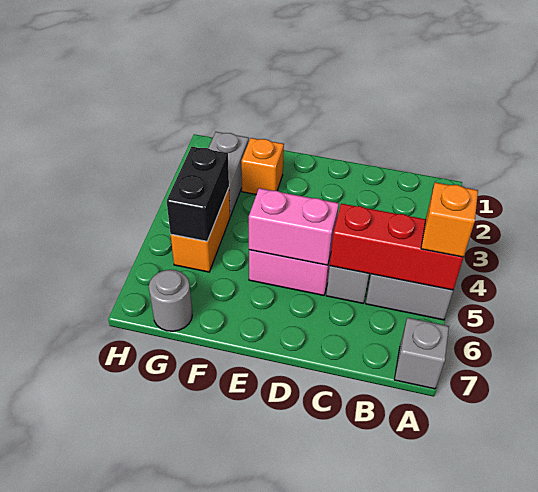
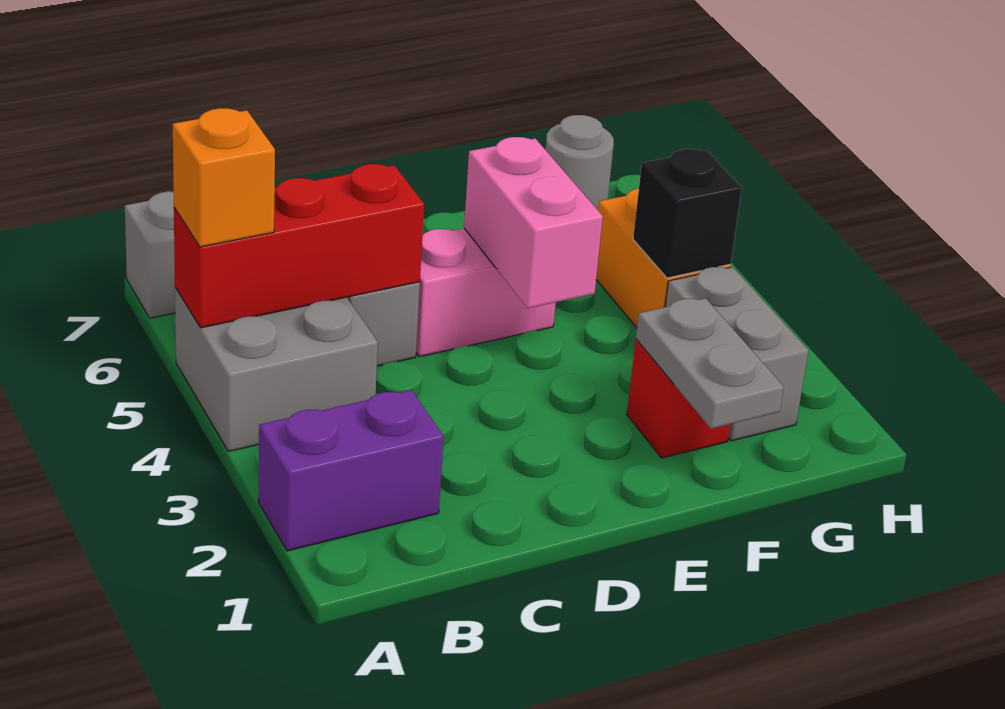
none -> purple 1x2 brick [258,390,444,551]
pink 1x2 brick [249,188,339,265] -> pink 1x2 brick turned to [464,137,603,308]
none -> grey 1x2 plate [636,298,784,429]
orange 1x1 brick [241,138,284,194] -> red 1x1 brick [627,339,730,458]
black 1x2 brick [167,147,229,241] -> black 1x1 brick [633,149,742,278]

